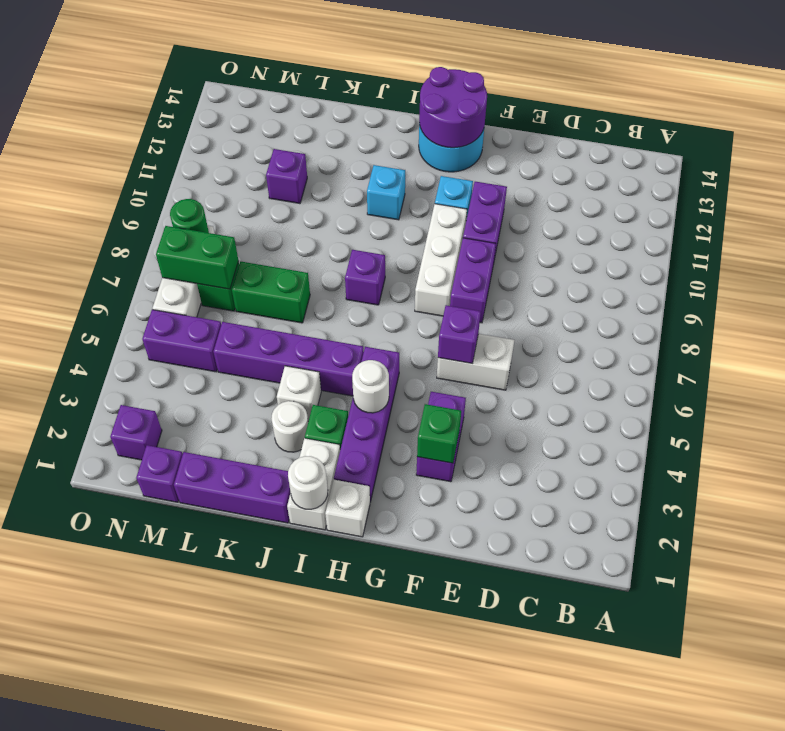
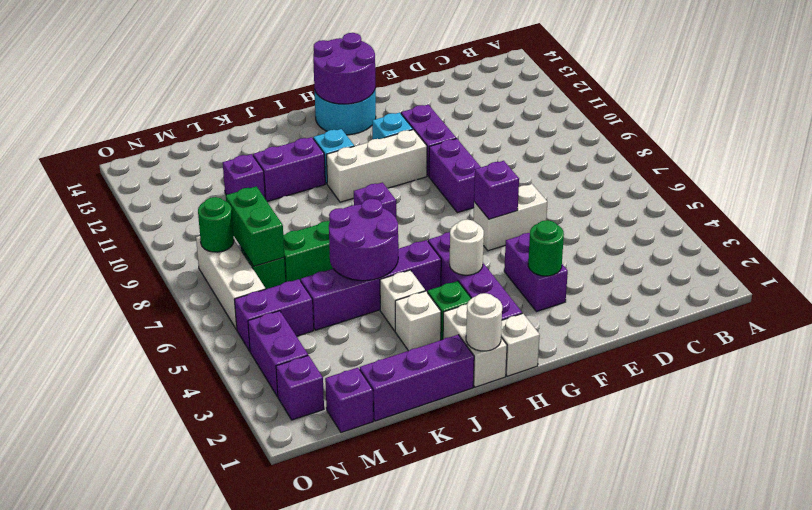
green 1x1 brick [417,404,461,463] -> green 1x1 round brick [528,220,564,276]
white 1x3 brick [415,204,467,316] -> white 1x3 brick turned to [327,130,427,202]
white 1x1 round brick [271,401,308,452] -> white 1x1 brick [395,291,441,351]
none -> purple 2x2 round brick [329,199,398,281]
none -> purple 1x2 brick [253,137,325,201]
green 1x2 brick [156,226,238,289] -> green 1x2 brick turned to [226,186,284,266]
none -> purple 1x2 brick [248,311,308,396]

